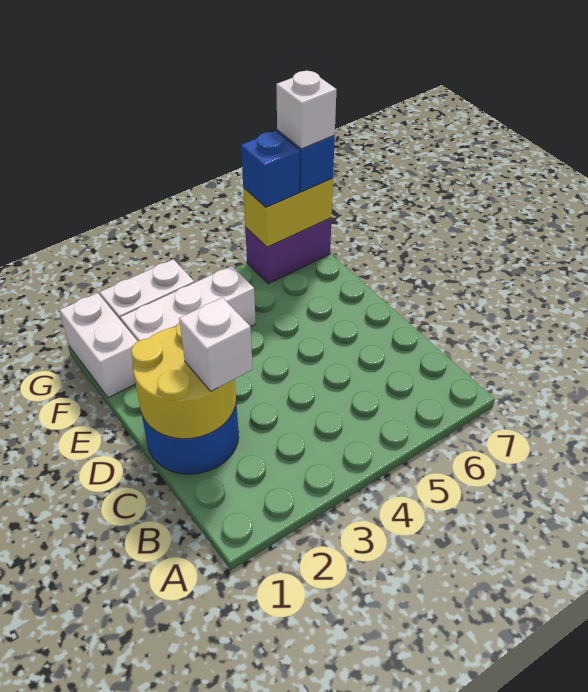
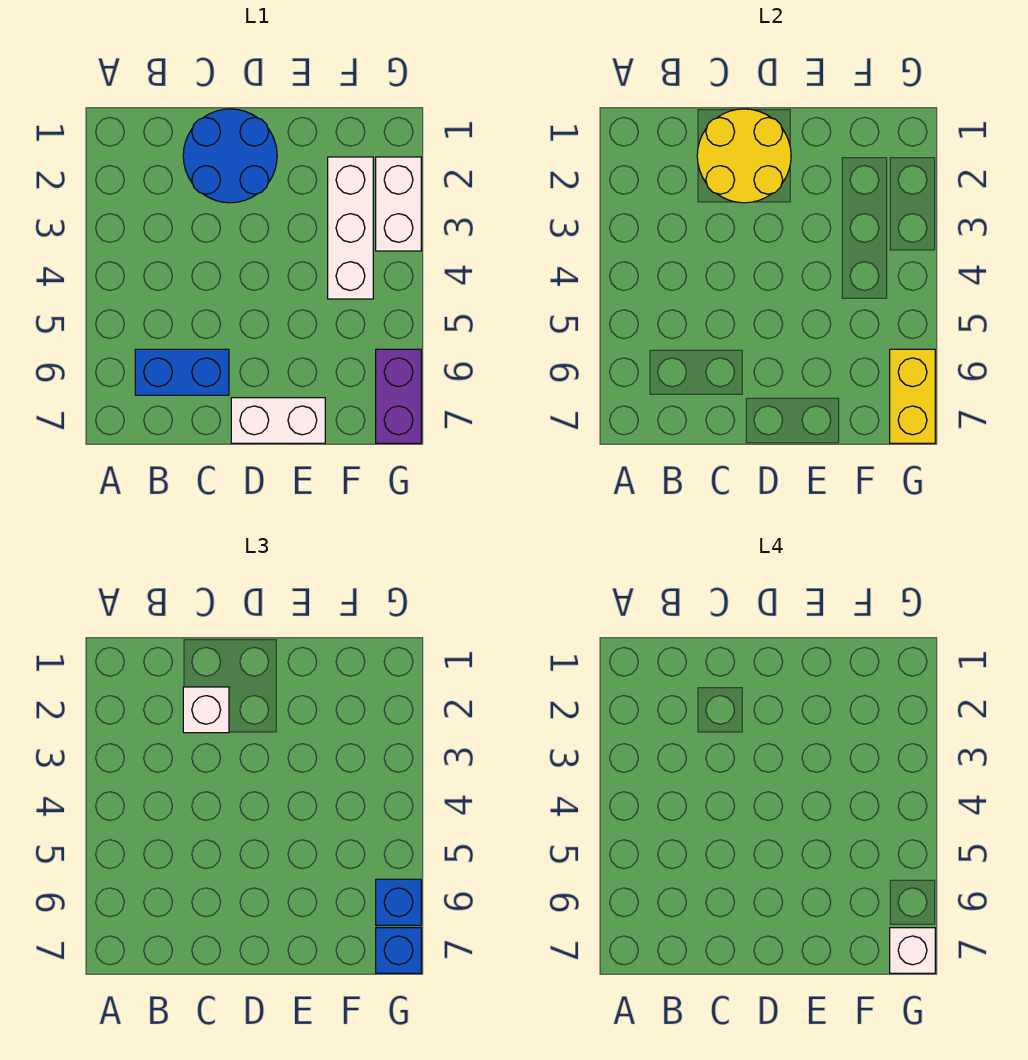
none -> blue 1x2 brick [135,349,229,395]
white 1x2 brick [60,293,138,398] -> white 1x2 brick moved to [231,398,325,443]

